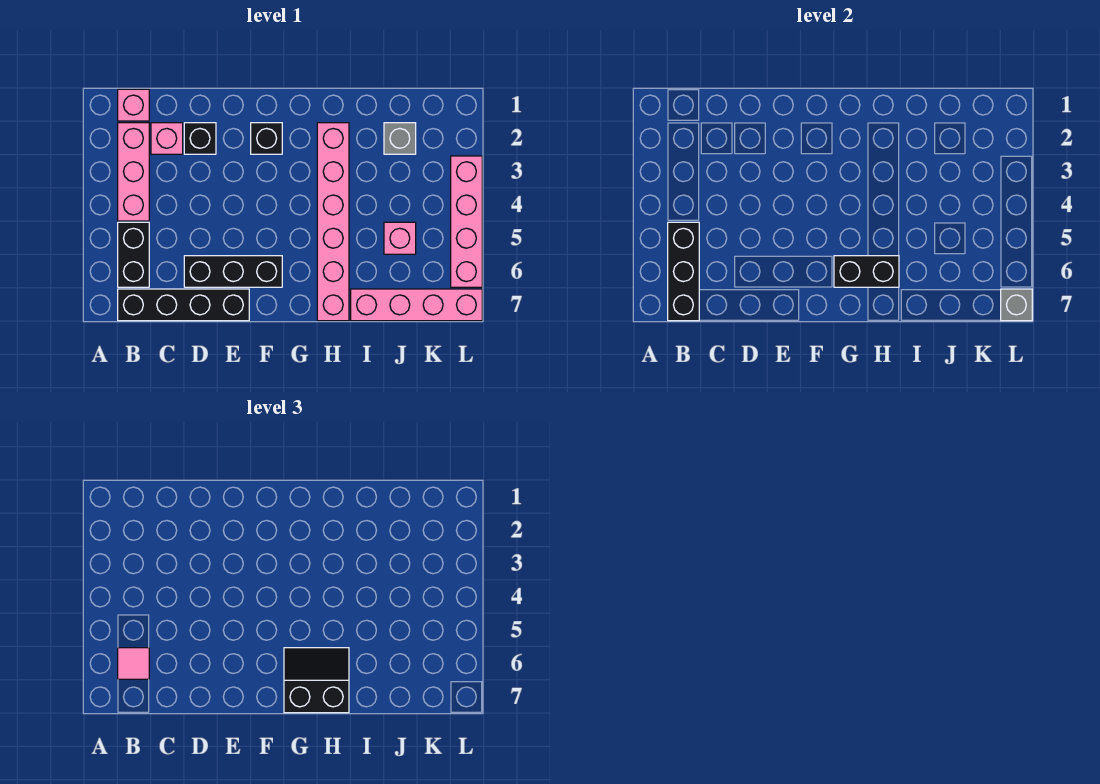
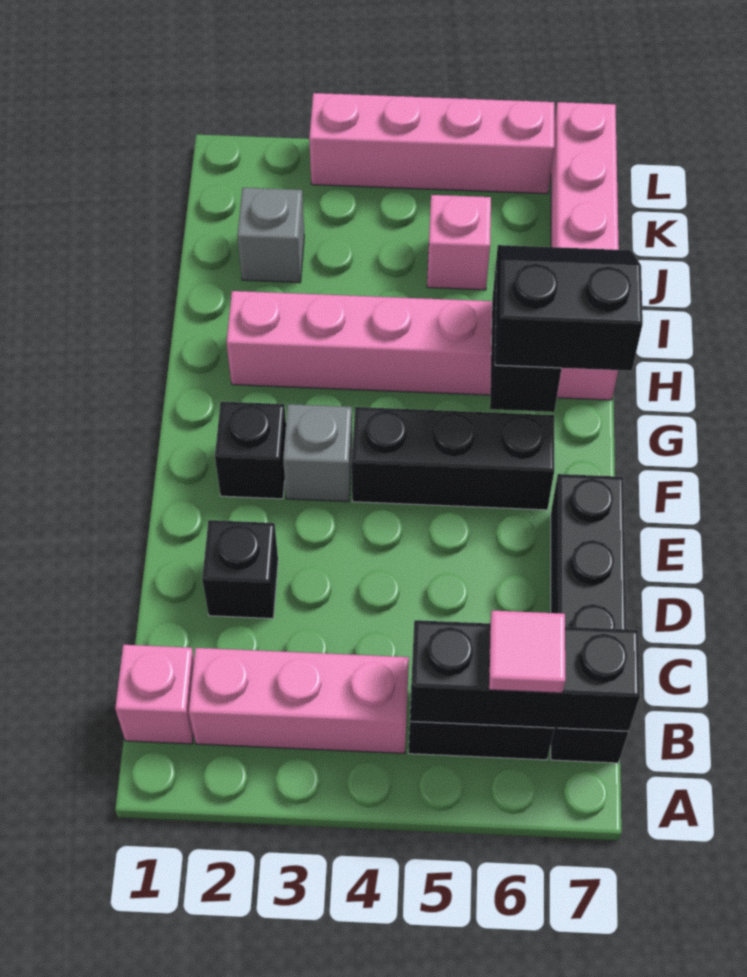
pink 1x1 brick [151,123,183,154] -> none
black 1x3 brick [184,256,282,287] -> black 1x3 brick turned to [352,407,554,510]
black 2x2 slope [284,648,349,713] -> black 2x2 slope turned to [495,245,643,371]
grey 1x1 brick [1001,289,1032,321] -> grey 1x1 brick moved to [283,404,352,502]

